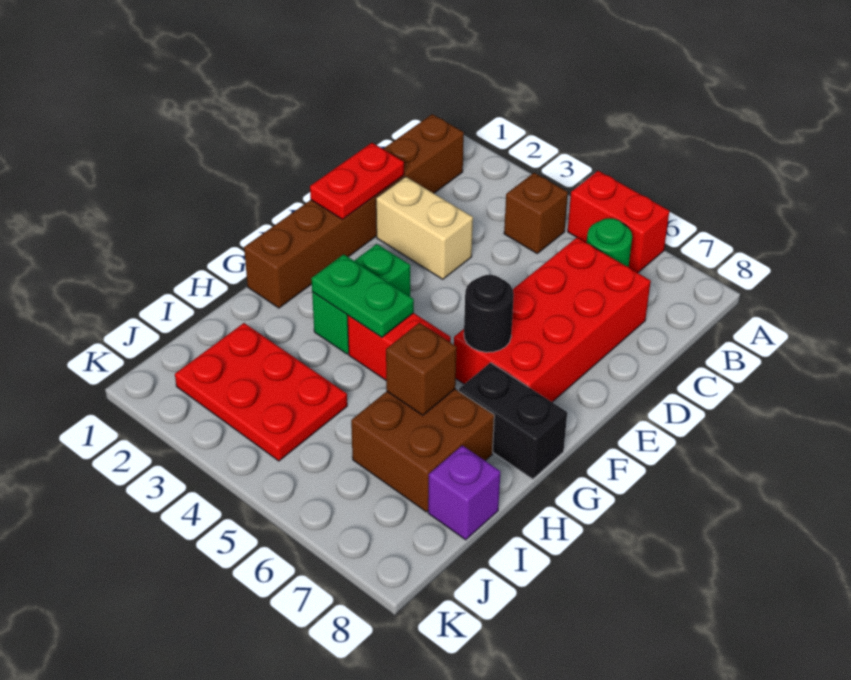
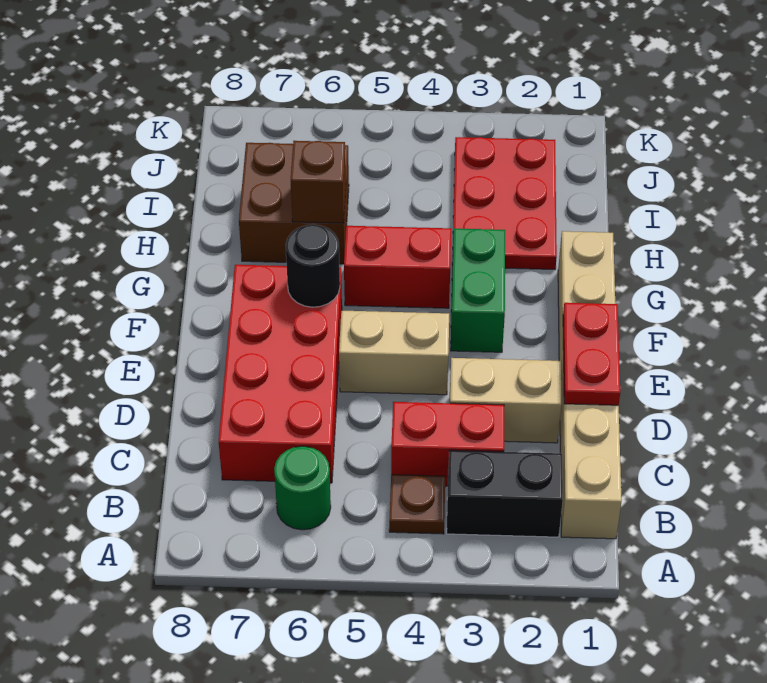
red 1x2 brick [568,171,669,273] -> red 1x2 brick moved to [391,402,504,486]
brown 1x6 brick [244,114,464,308] -> tan 1x6 brick [558,231,622,539]
brown 1x1 brick [504,173,568,253] -> brown 1x1 plate [389,475,445,534]
none -> tan 1x2 brick [339,311,449,395]
green 1x2 plate [311,254,414,337] -> none
black 1x2 brick [459,363,567,479] -> black 1x2 brick moved to [447,450,563,537]
red 2x3 plate [175,323,347,461] -> red 2x3 plate turned to [452,137,557,269]
purple 1x1 brick [428,445,500,540] -> none

